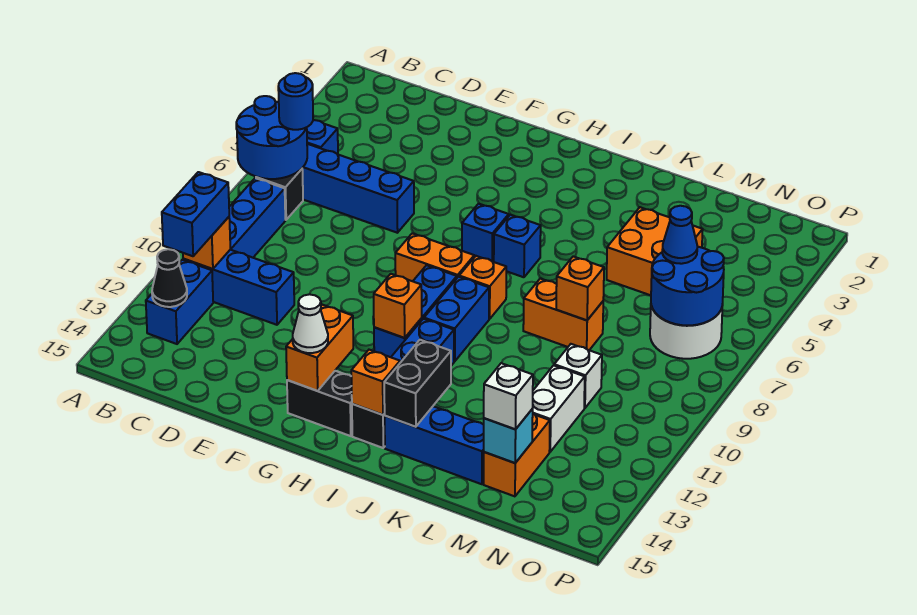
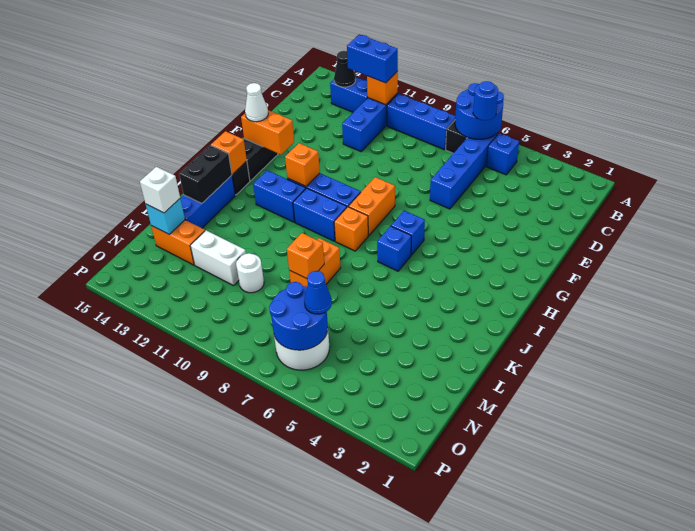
black 1x2 brick [384,340,451,427] -> black 1x2 brick turned to [179,145,232,203]
orange 2x2 brick [607,207,703,295] -> none
white 1x1 brick [554,344,602,408] -> white 1x1 round brick [236,253,264,293]

